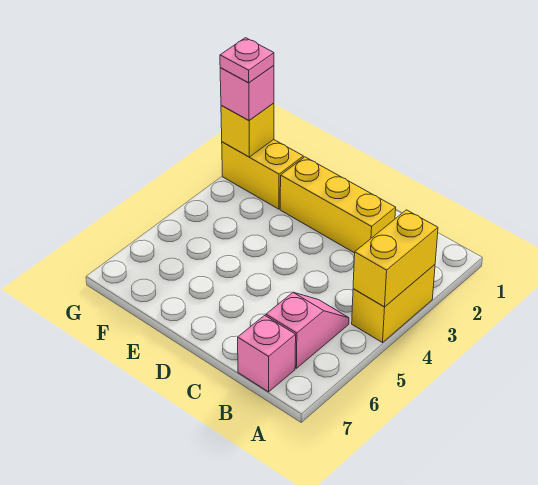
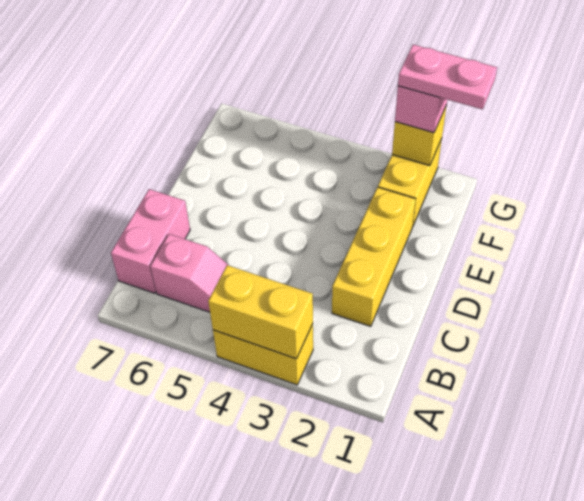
pink 1x1 brick [238,315,296,392] -> pink 1x2 brick [111,189,190,293]
pink 1x1 plate [220,38,274,83] -> pink 1x2 plate [398,45,497,109]

